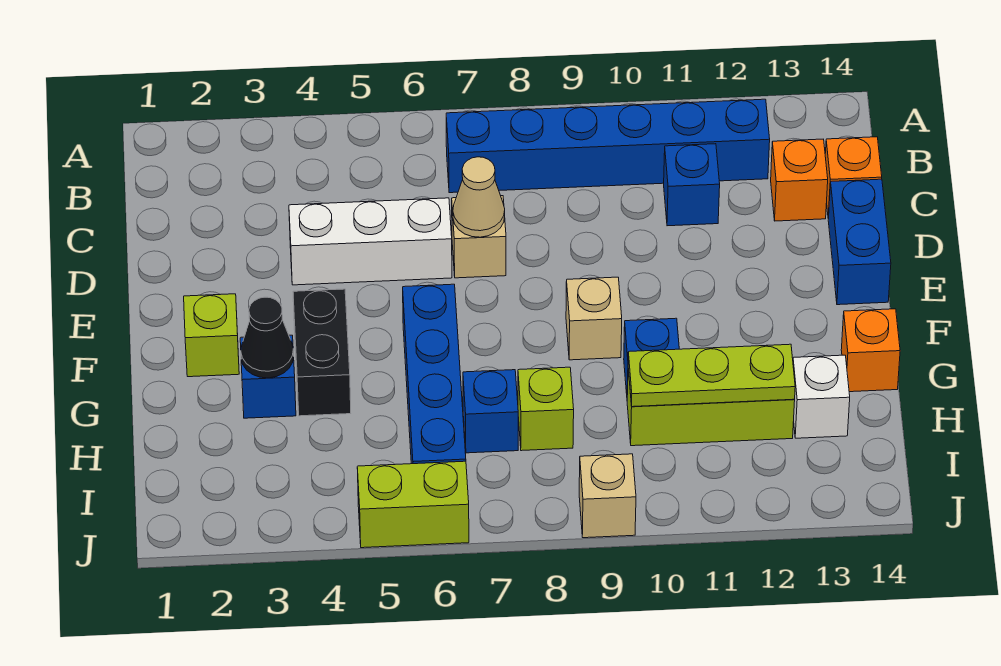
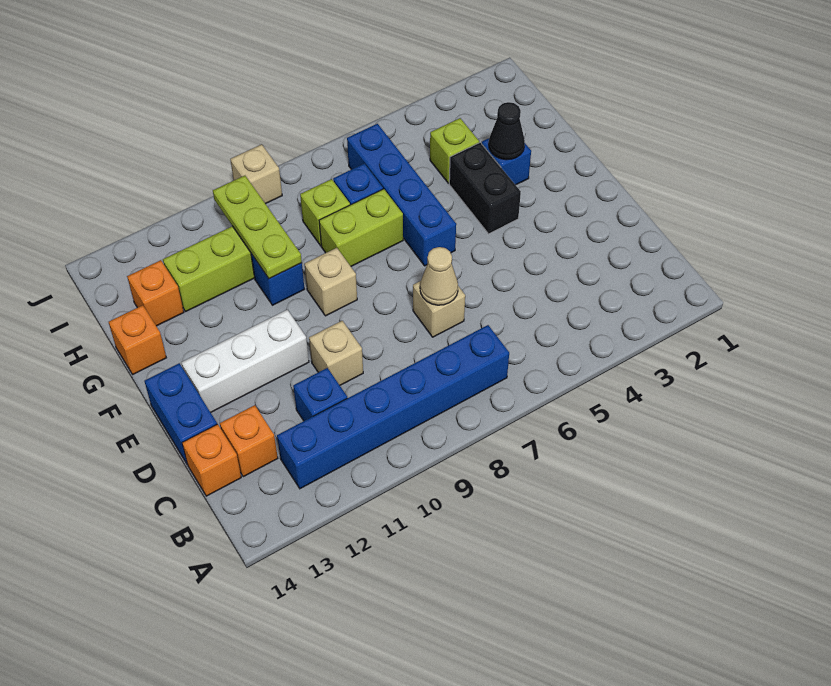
white 1x3 brick [289,198,452,285] -> white 1x3 brick moved to [181,310,309,412]
none -> tan 1x1 brick [309,321,363,385]
lime 1x1 brick [184,294,239,377] -> lime 1x1 brick moved to [430,118,479,183]
lime 1x3 plate [628,344,795,407] -> lime 1x3 plate turned to [213,176,302,279]
white 1x1 brick [793,355,850,438] -> orange 1x1 brick [127,260,184,326]
lime 1x2 brick [357,461,469,548] -> lime 1x2 brick moved to [319,189,403,266]

